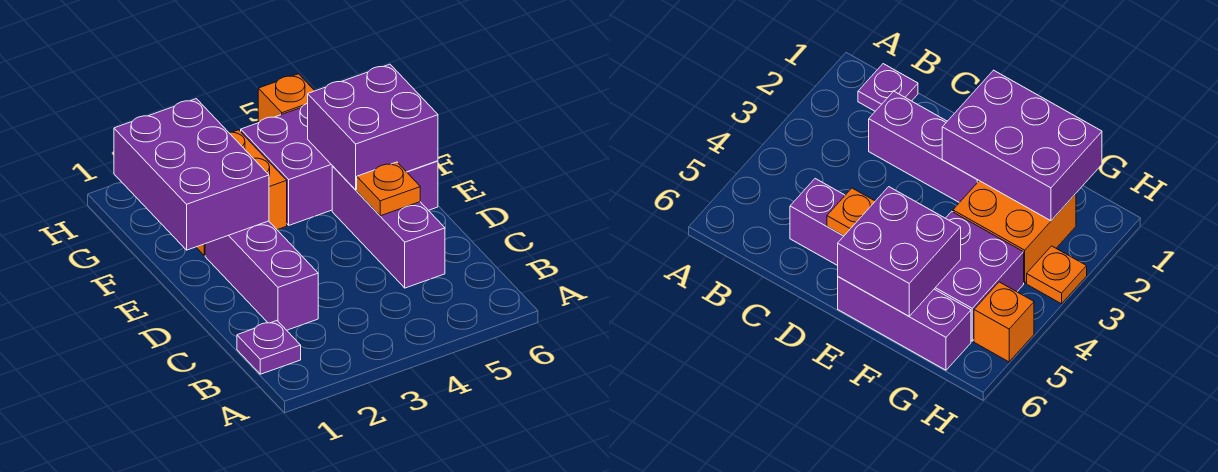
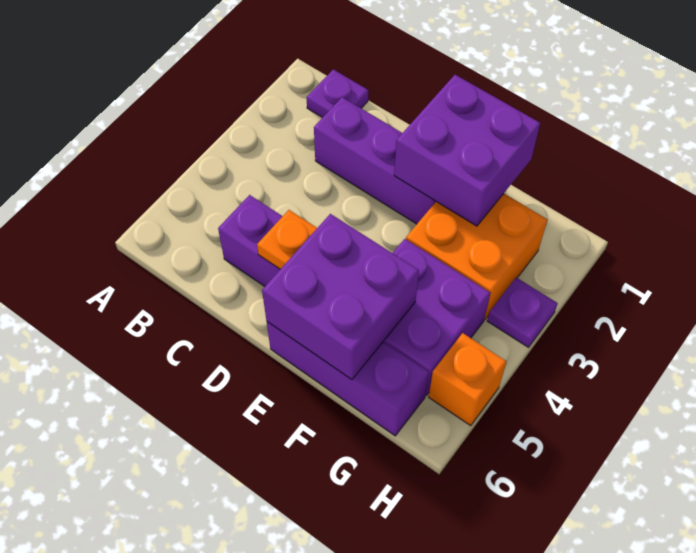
purple 2x3 brick [114,99,269,250] -> purple 2x2 brick [394,75,540,226]
orange 1x1 plate [1027,246,1087,304] -> purple 1x1 plate [487,278,558,347]

